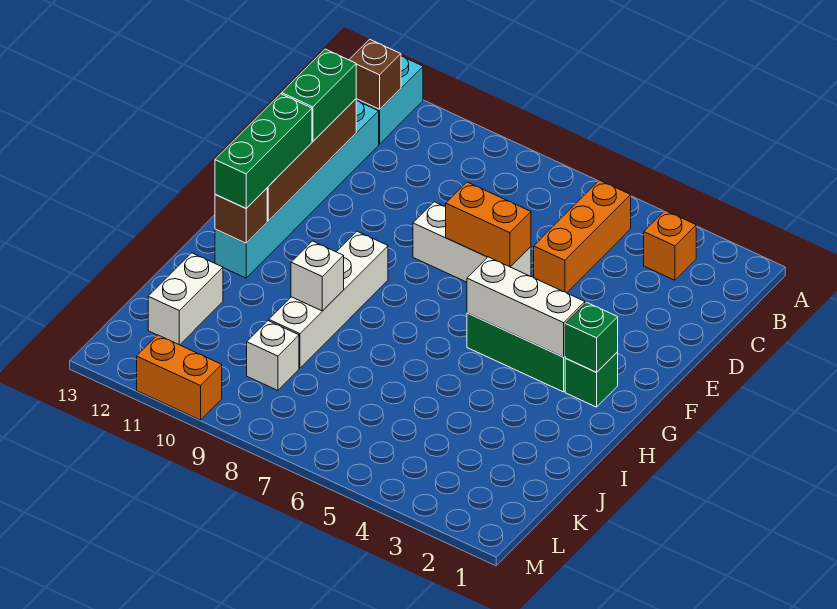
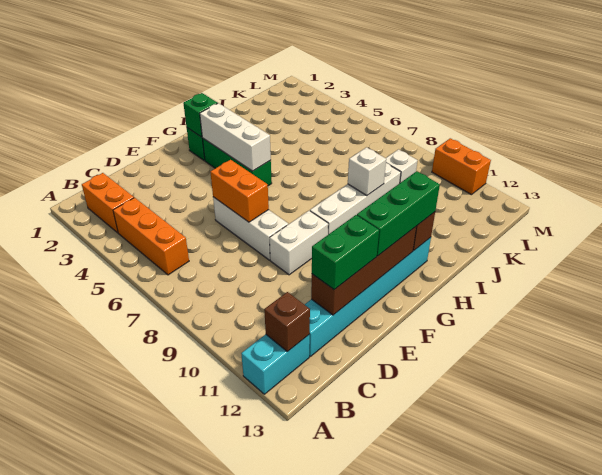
orange 1x1 brick [644,211,696,280] -> orange 1x2 brick [82,173,134,233]
orange 1x3 brick [534,180,631,293] -> orange 1x3 brick turned to [113,198,189,275]
white 1x2 brick [148,253,223,345] -> white 1x2 brick moved to [270,211,328,275]

